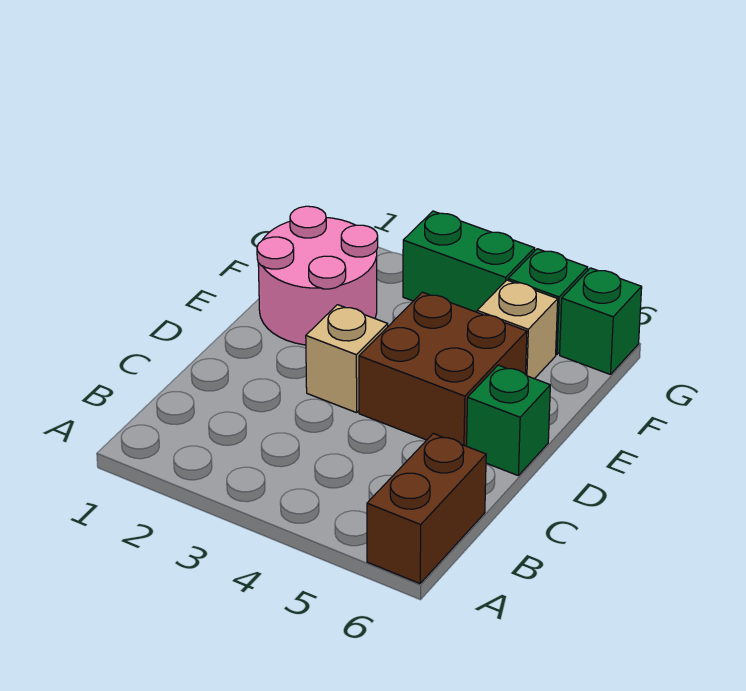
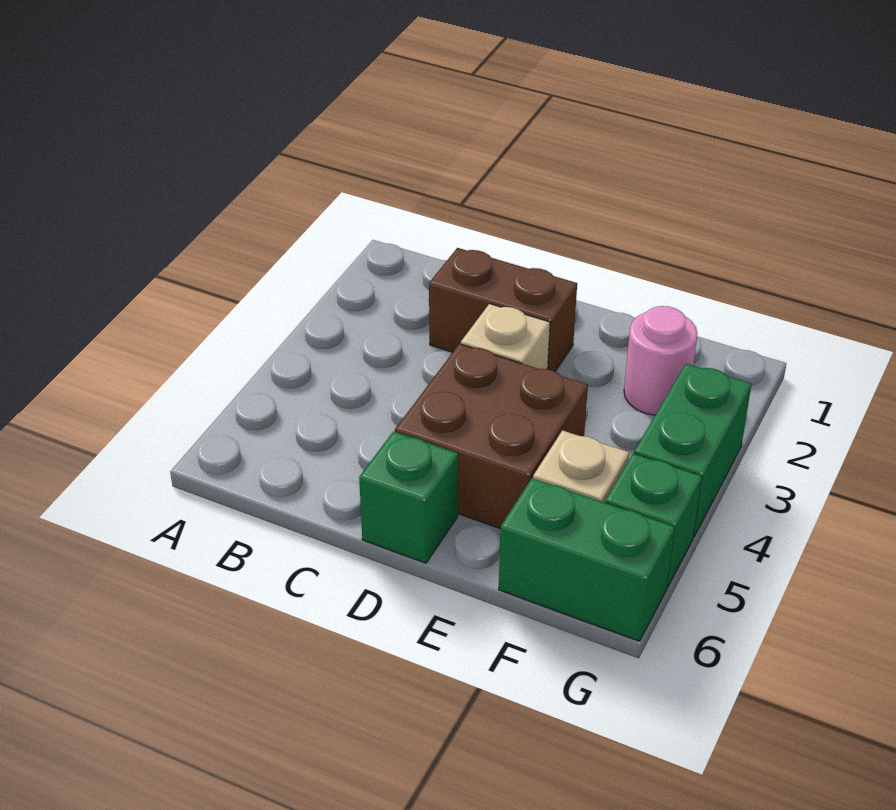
brown 1x2 brick [367,434,486,584] -> brown 1x2 brick moved to [429,248,577,371]
pink 2x2 round brick [257,206,378,345] -> pink 1x1 round brick [624,306,697,415]
green 1x1 brick [560,268,642,375] -> green 1x2 brick [499,478,675,641]

